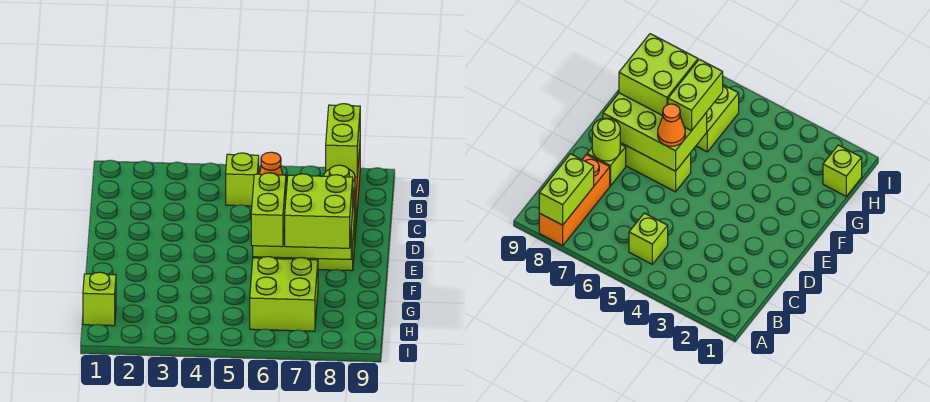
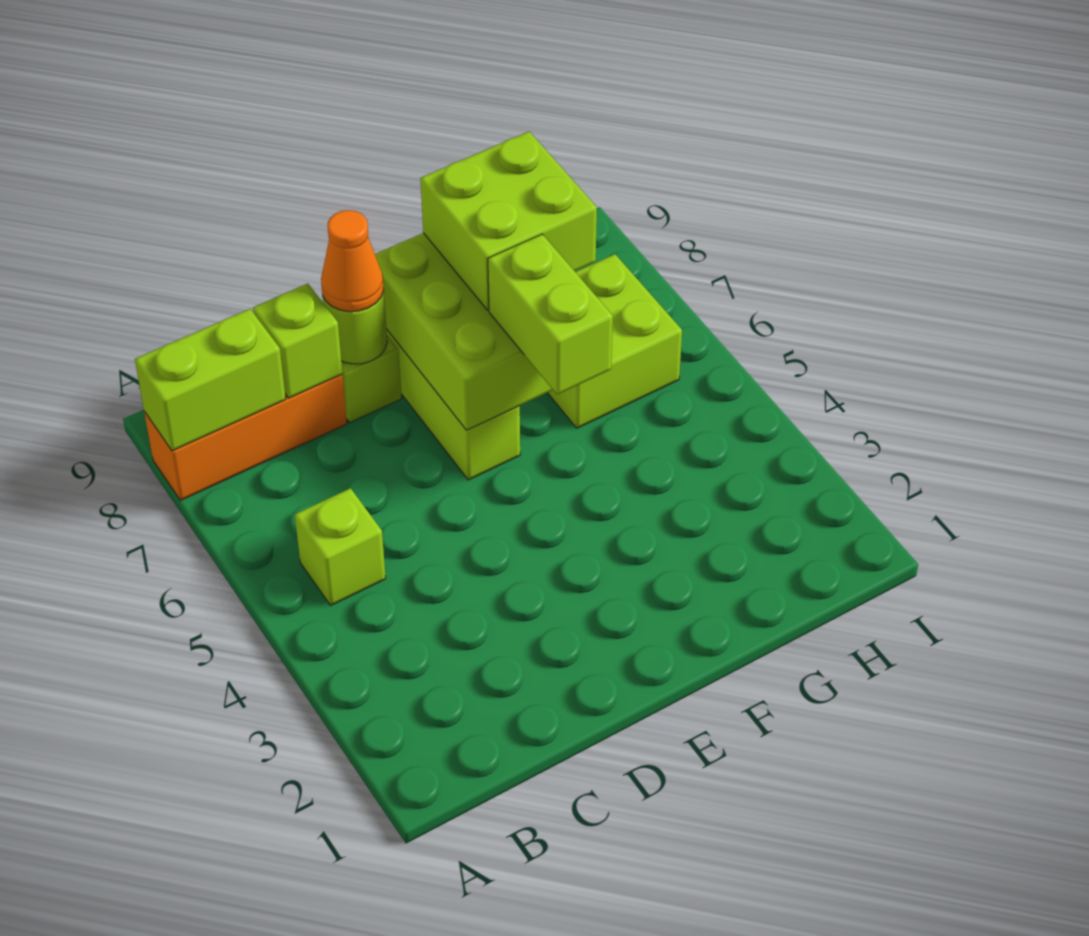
orange 1x1 cone [259,152,287,190] -> orange 1x1 cone moved to [321,210,384,312]
lime 1x2 brick [251,173,286,247] -> lime 1x2 brick turned to [488,234,613,395]
lime 1x1 brick [83,272,116,326] -> lime 1x1 brick moved to [253,284,343,398]

